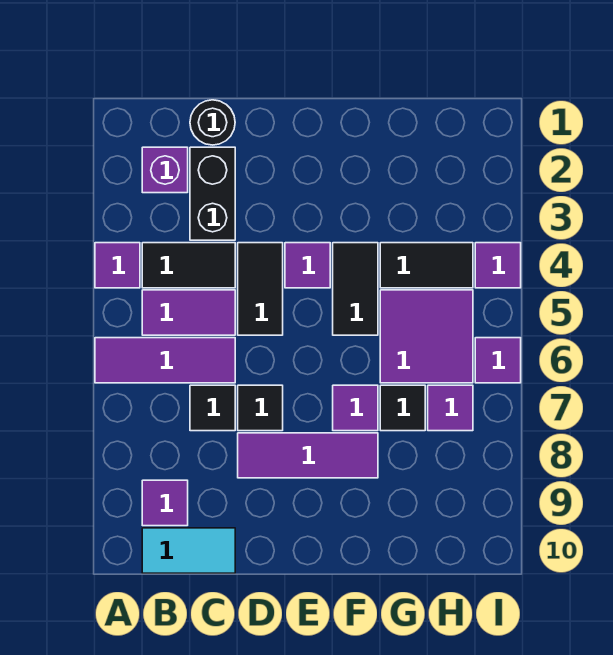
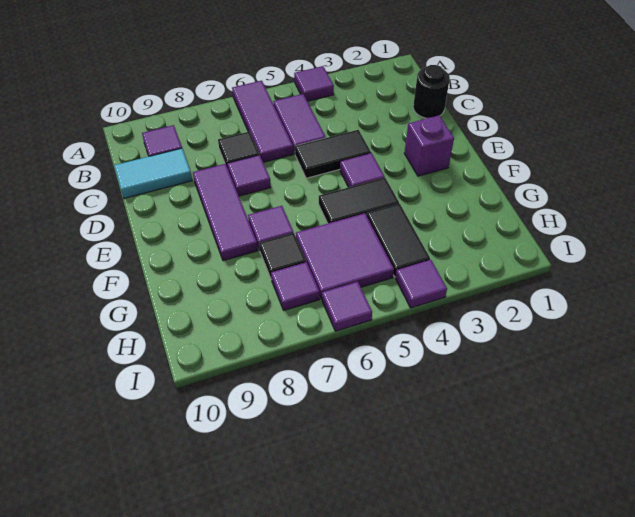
purple 1x1 brick [142,147,188,193] -> purple 1x1 brick moved to [404,116,454,176]
black 1x2 tile [142,243,235,288] -> none
cyan 1x2 tile [142,528,235,573] -> cyan 1x2 tile turned to [114,148,192,198]
black 1x2 brick [190,147,235,240] -> none
black 1x1 tile [238,385,283,431] -> purple 1x1 tile [227,155,271,196]

